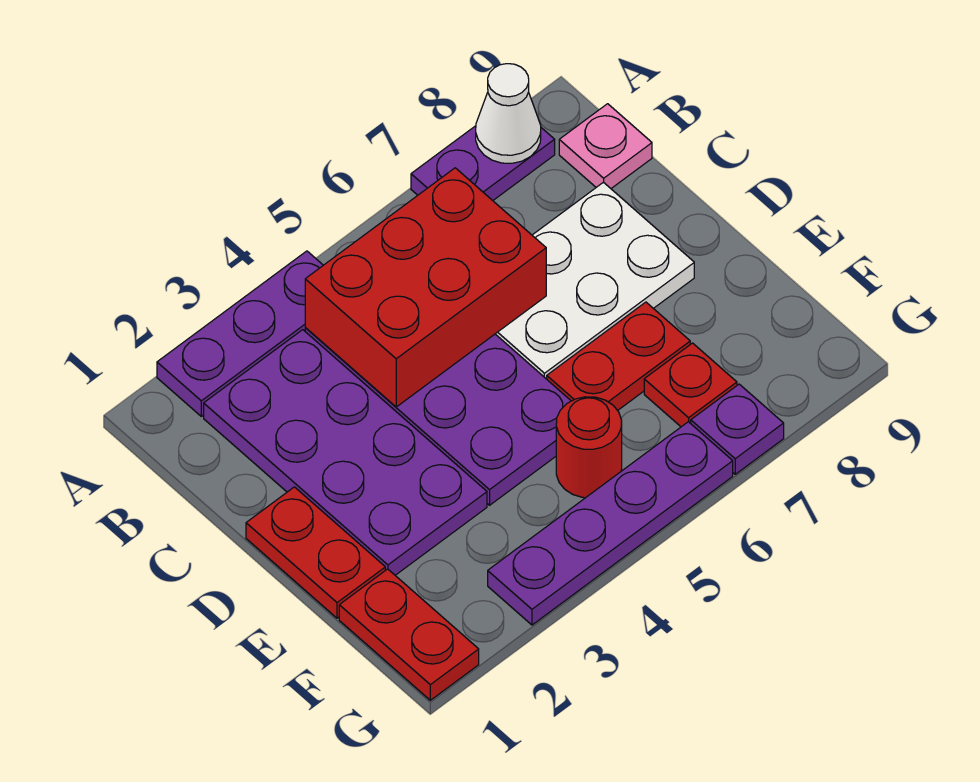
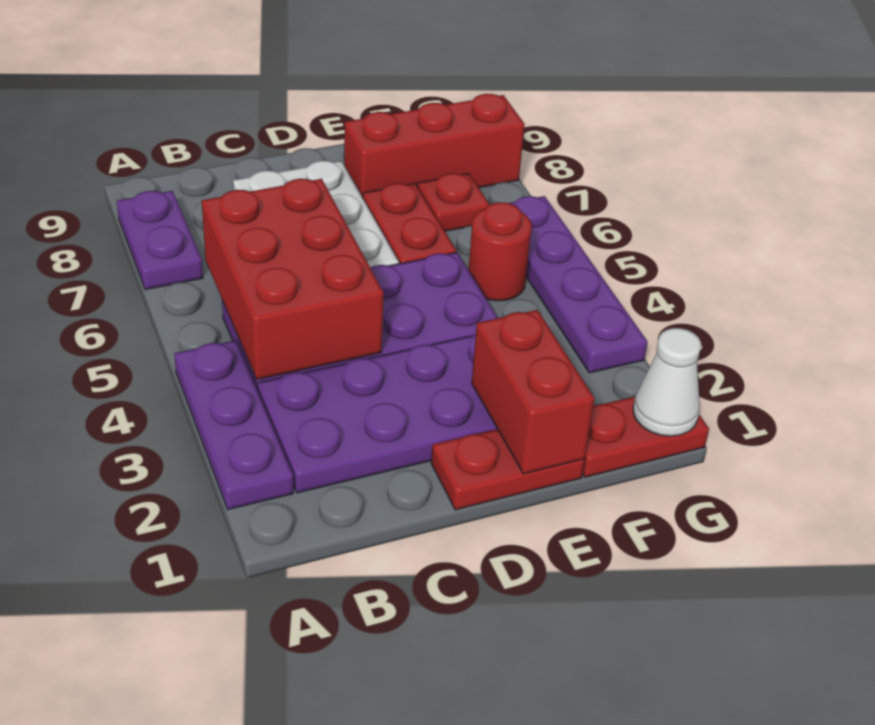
white 1x1 cone [476,64,541,163] -> white 1x1 cone moved to [633,328,701,436]
pink 1x1 plate [559,104,652,188] -> none
none -> red 1x2 brick [472,310,595,474]
none -> red 1x3 brick [344,94,525,197]
purple 1x1 plate [691,384,784,474] -> none

